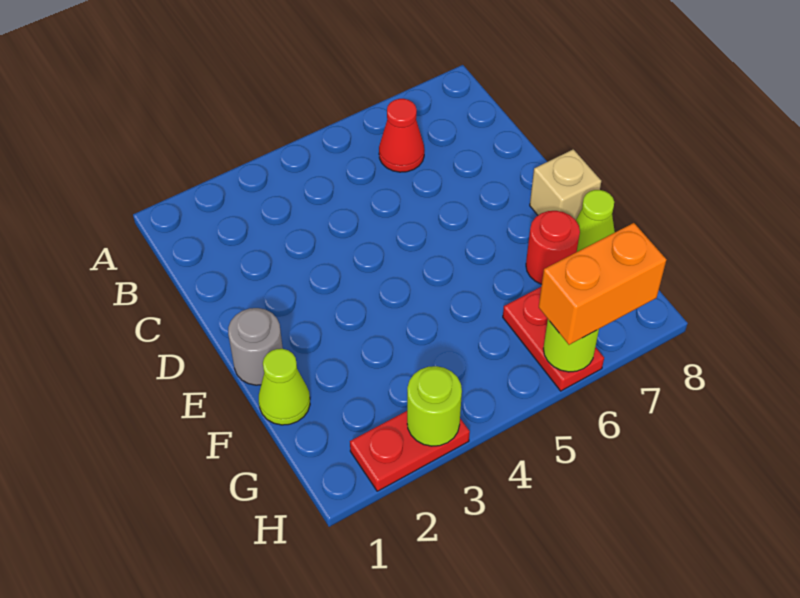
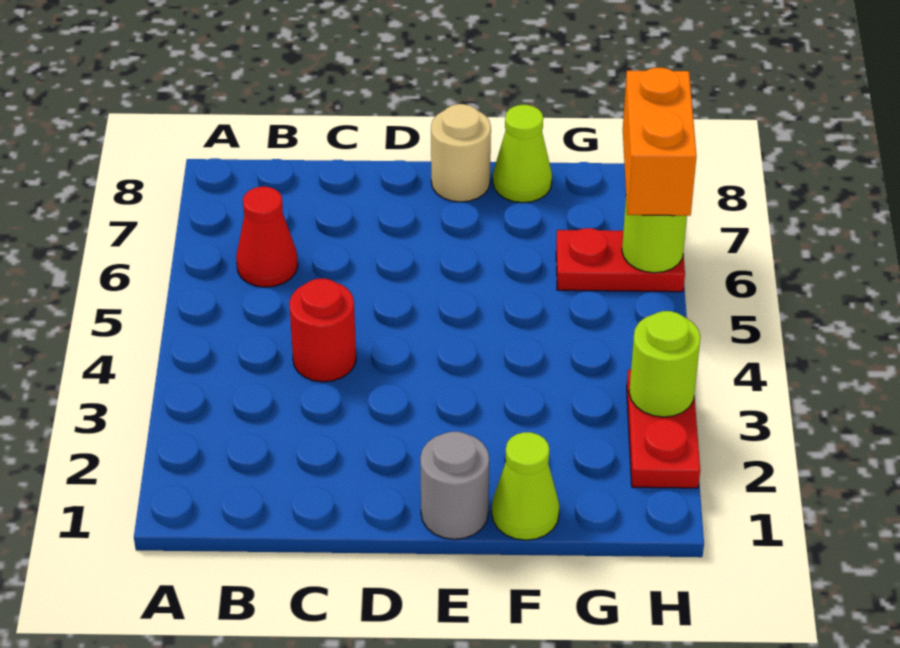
tan 1x1 brick [530,149,601,220] -> tan 1x1 round brick [431,104,491,202]
red 1x1 round brick [526,211,580,284] -> red 1x1 round brick moved to [289,279,356,382]

